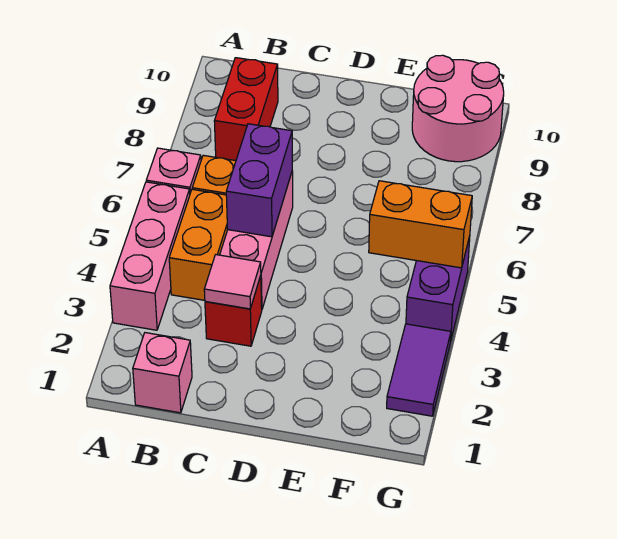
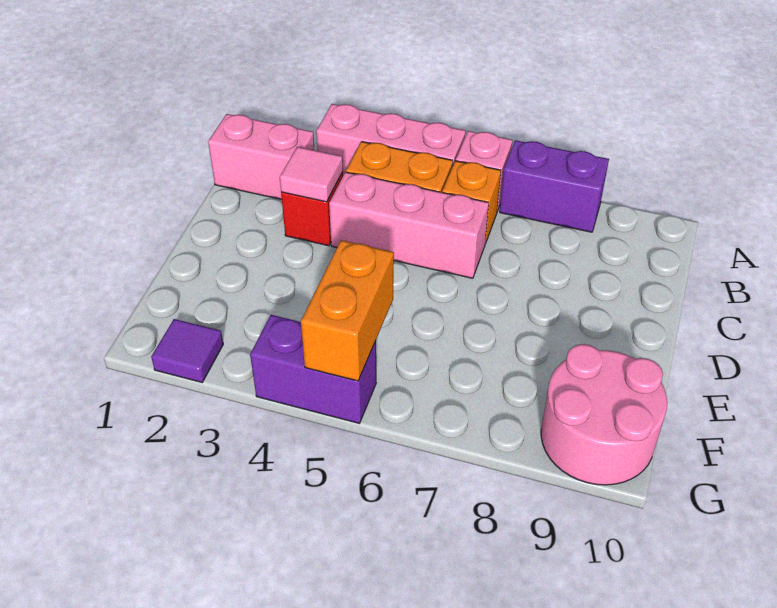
pink 1x1 brick [133,333,192,413] -> pink 1x2 brick [208,114,314,200]
red 1x2 brick [214,58,278,161] -> none
purple 1x2 brick [226,124,292,237] -> purple 1x2 brick moved to [500,140,609,232]
purple 1x2 tile [387,324,451,416] -> purple 1x1 tile [151,319,223,382]

